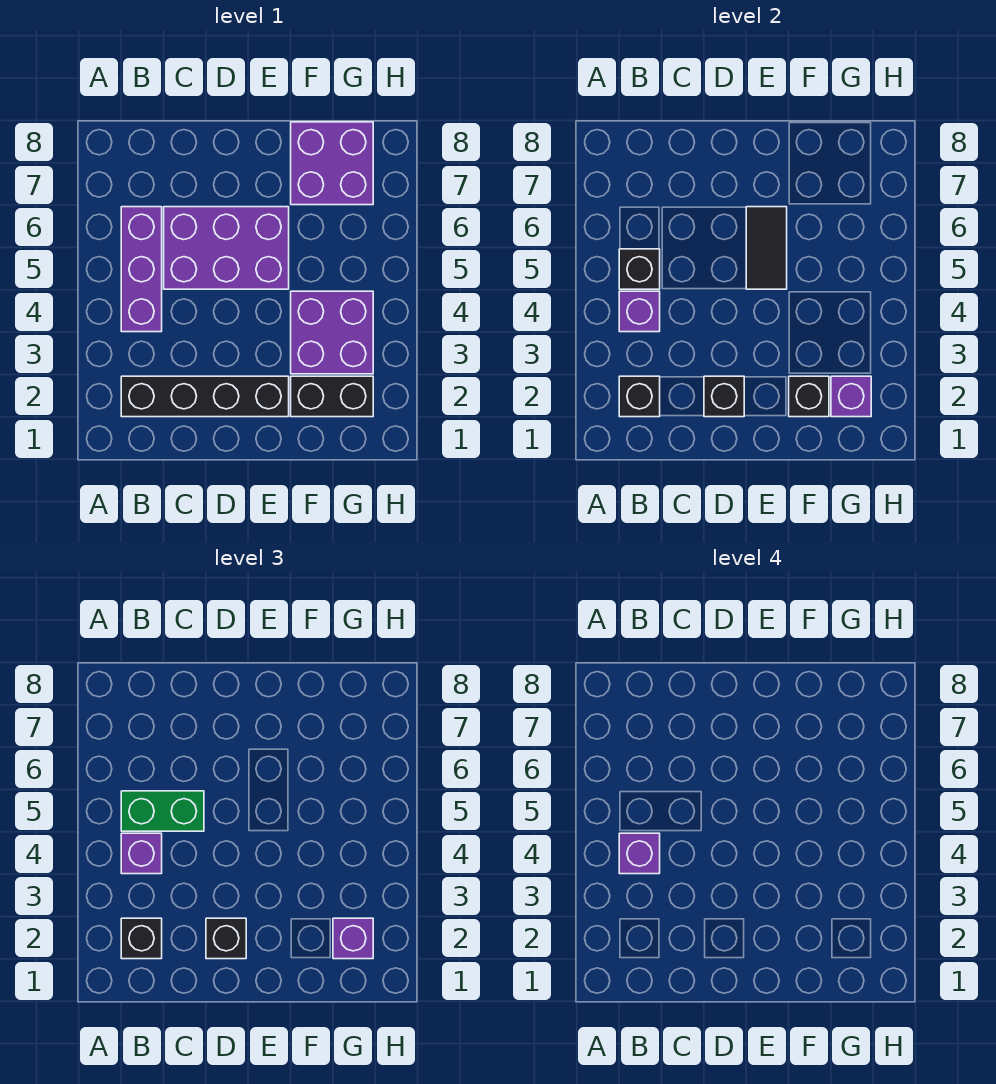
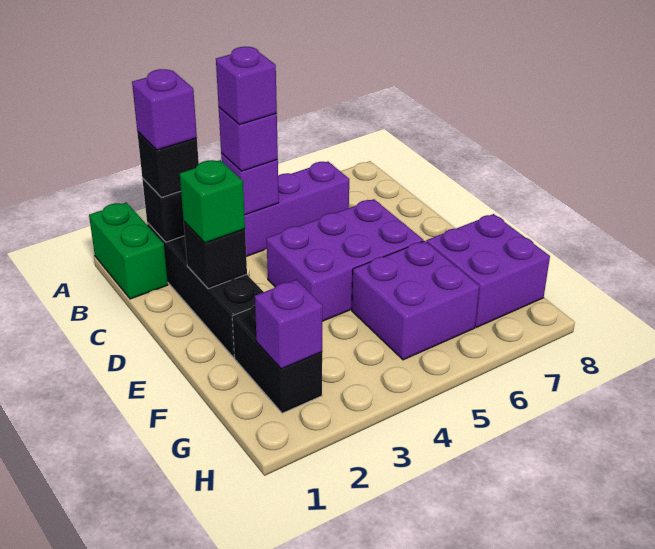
black 1x1 brick [619,249,660,289] -> none
green 1x2 brick [121,791,204,831] -> green 1x2 brick moved to [89,202,168,299]
purple 2x3 brick [164,207,289,289] -> purple 2x3 brick turned to [267,199,423,321]
black 1x1 brick [206,918,246,959] -> green 1x1 brick [180,160,245,243]
black 1x2 tile [746,207,787,289] -> none
black 1x1 brick [789,376,829,417] -> none
purple 2x2 brick [291,291,373,374] -> purple 2x2 brick moved to [352,241,479,360]
purple 1x1 brick [333,918,373,959] -> purple 1x1 brick moved to [132,69,197,150]

